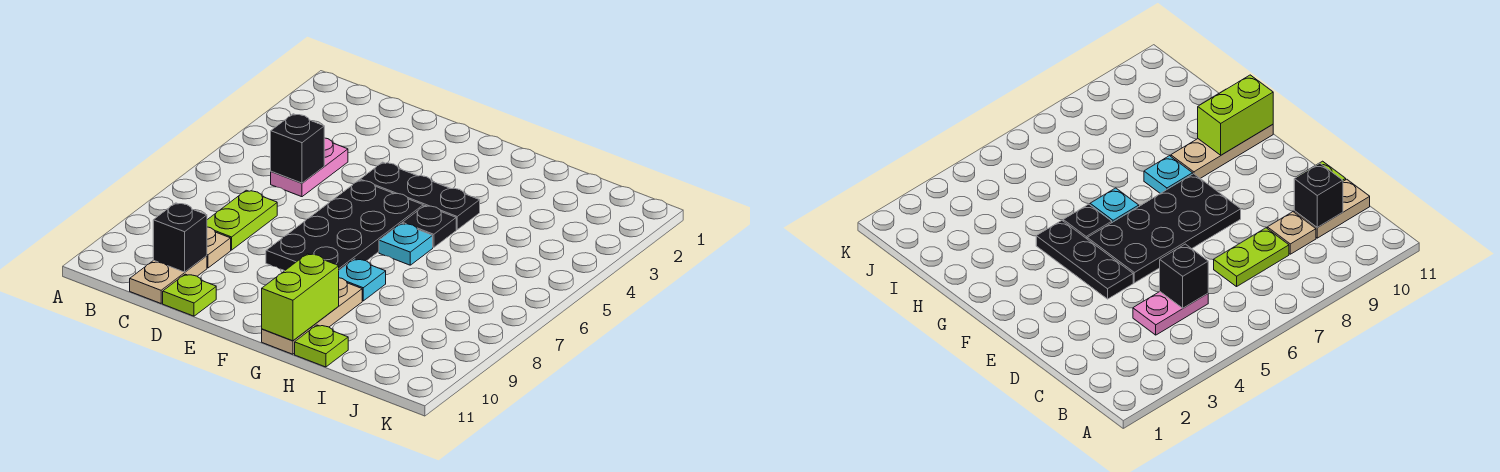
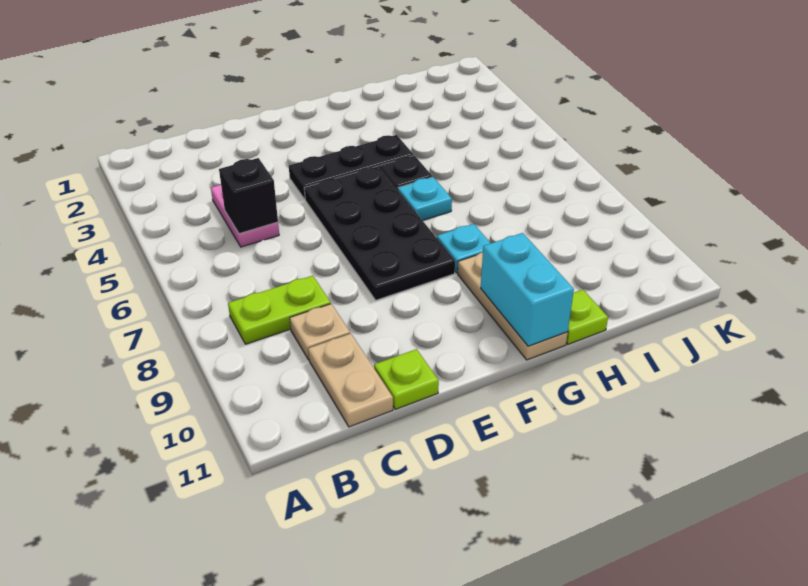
lime 1x2 plate [207,190,277,250] -> lime 1x2 plate turned to [228,276,331,344]
black 1x1 brick [153,203,207,272] -> none
lime 1x2 brick [262,254,339,341] -> cyan 1x2 brick [481,233,574,346]

